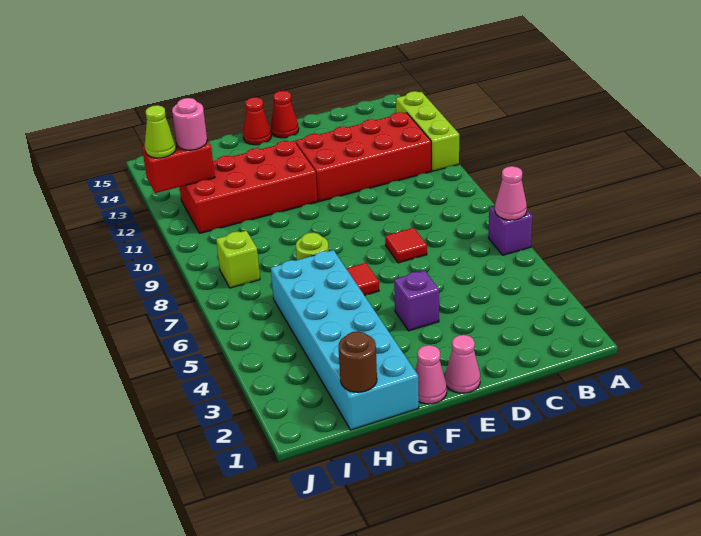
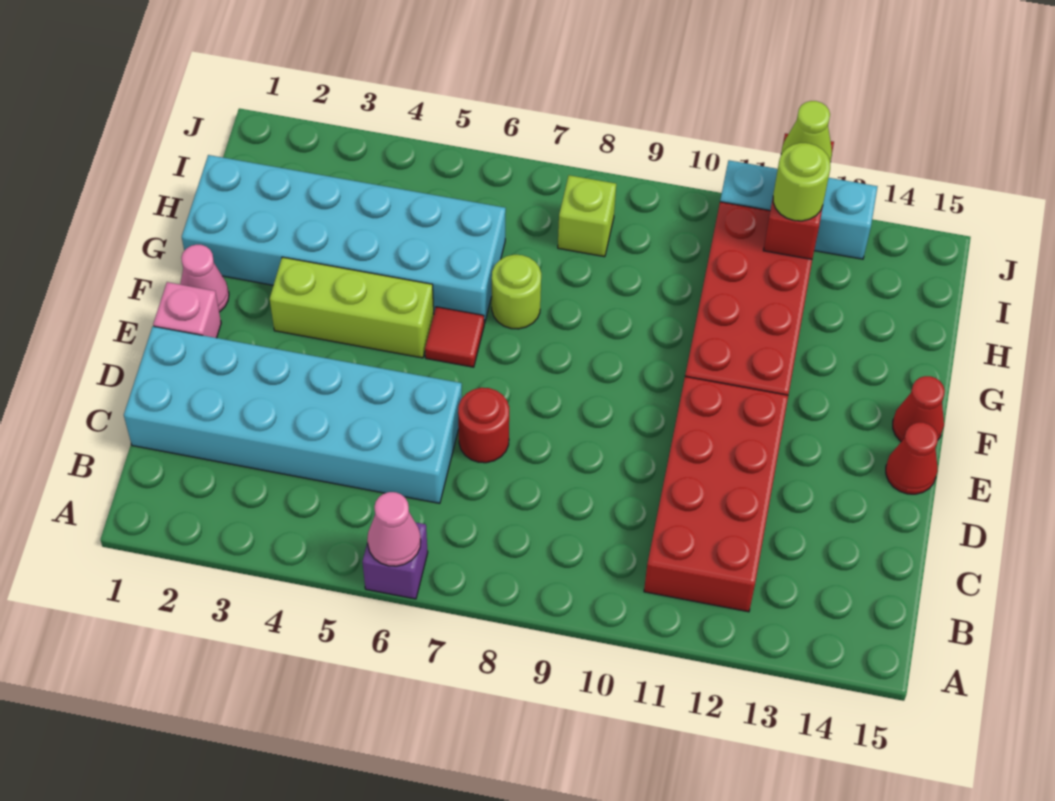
lime 1x3 brick [396,91,459,171] -> lime 1x3 brick moved to [270,257,434,358]
none -> cyan 2x6 brick [124,326,462,503]
red 1x1 tile [385,228,427,263] -> red 1x1 round brick [458,388,509,463]
pink 1x1 cone [445,335,480,393] -> pink 1x1 brick [153,282,221,338]
purple 1x1 brick [394,270,439,331] -> none
brown 1x1 round brick [338,331,377,392] -> none
pink 1x1 round brick [172,98,207,150] -> lime 1x1 round brick [773,143,830,221]
none -> cyan 1x3 brick [720,160,878,259]

